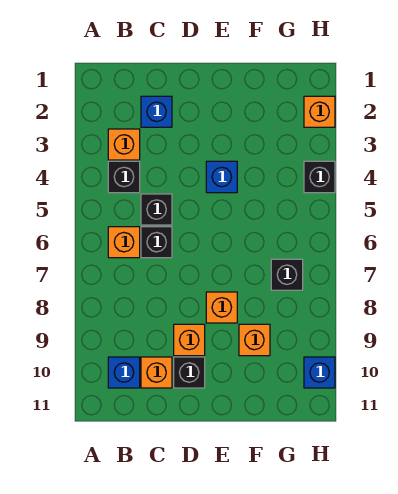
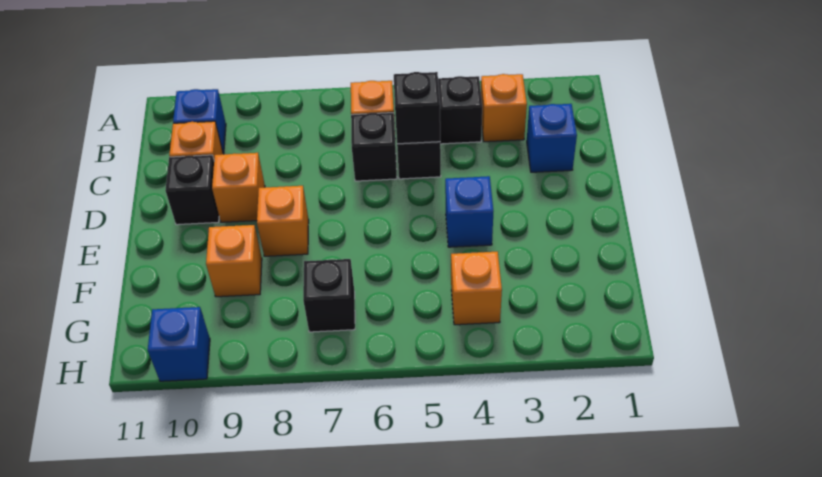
orange 1x1 brick [304,96,335,127] -> orange 1x1 brick moved to [451,252,502,325]
black 1x1 brick [304,161,335,193] -> black 1x1 brick moved to [394,72,440,144]

